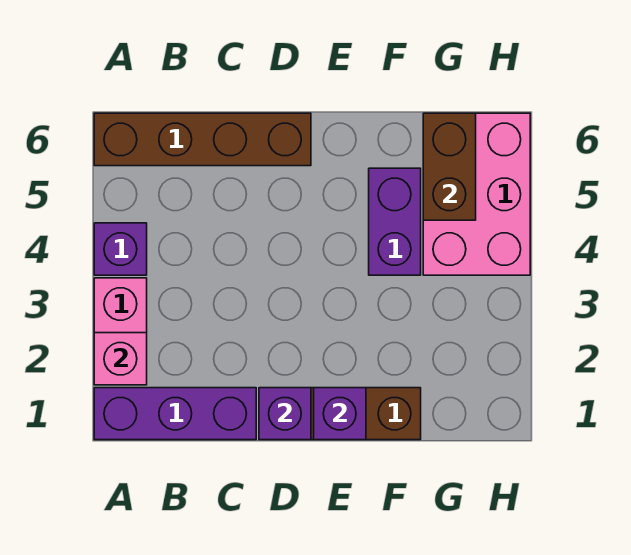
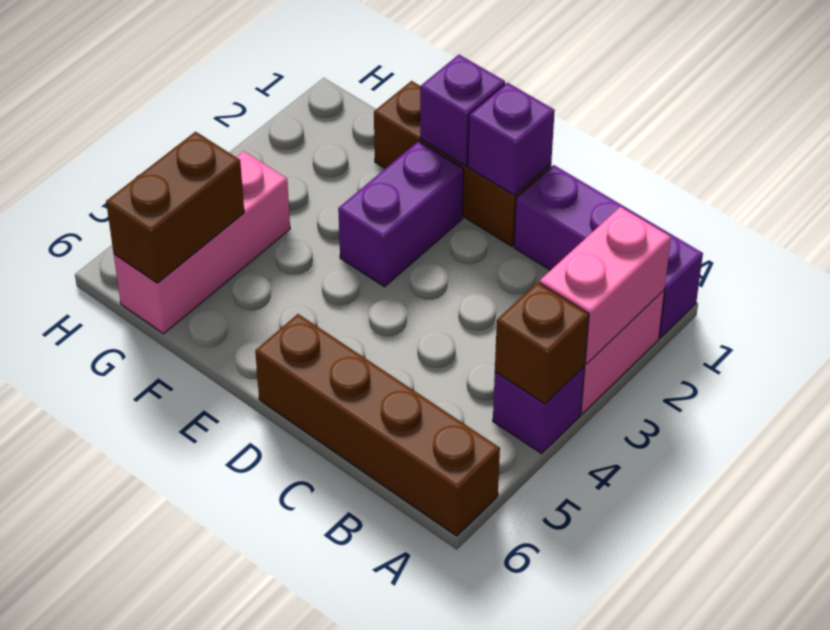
pink 1x1 brick [94,333,147,385] -> pink 1x2 brick [540,207,671,364]
none -> brown 1x1 brick [495,282,589,404]
purple 1x2 brick [369,168,421,275] -> purple 1x2 brick moved to [338,141,464,287]
pink 2x3 brick [423,113,530,275] -> pink 1x3 brick [114,151,290,334]

